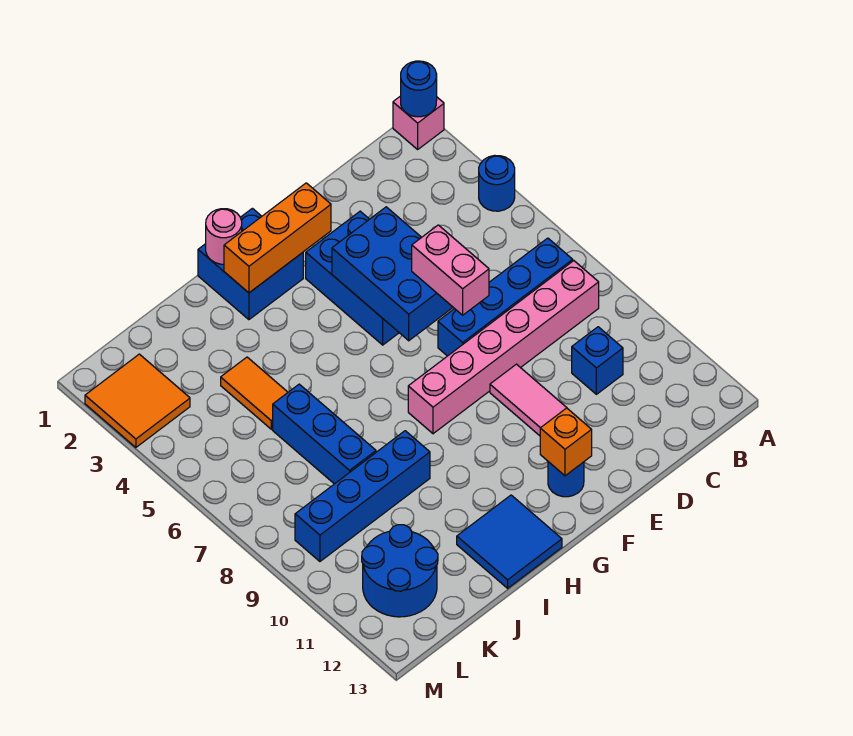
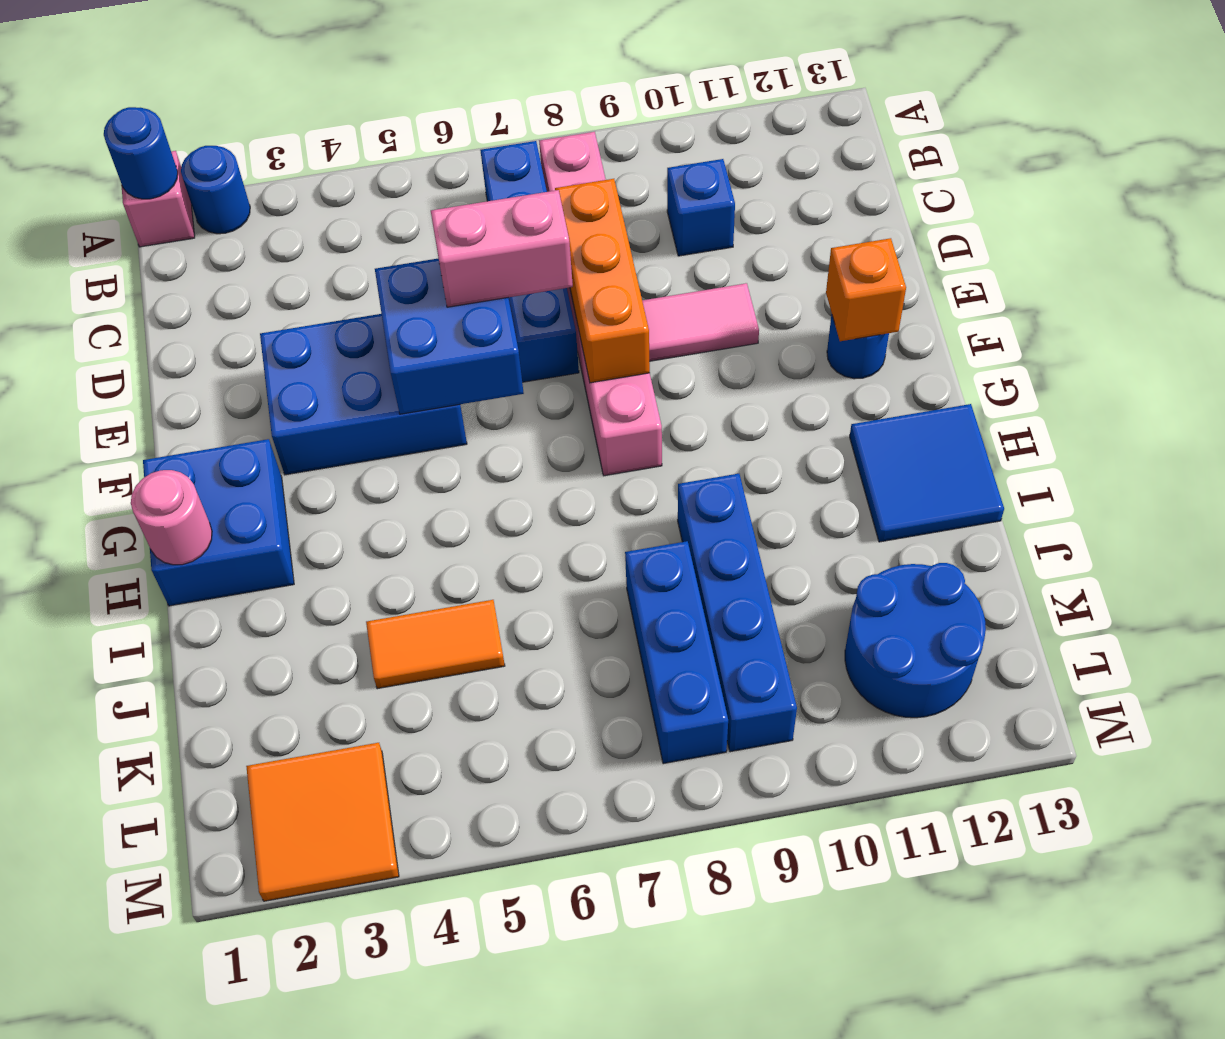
blue 1x1 round brick [479,155,515,211] -> blue 1x1 round brick moved to [181,146,250,234]
blue 2x3 brick [332,207,453,341] -> blue 2x2 brick [375,258,524,414]
orange 1x3 brick [224,183,331,293] -> orange 1x3 brick moved to [555,179,650,383]
blue 1x3 brick [273,384,376,484] -> blue 1x3 brick turned to [625,541,728,764]

